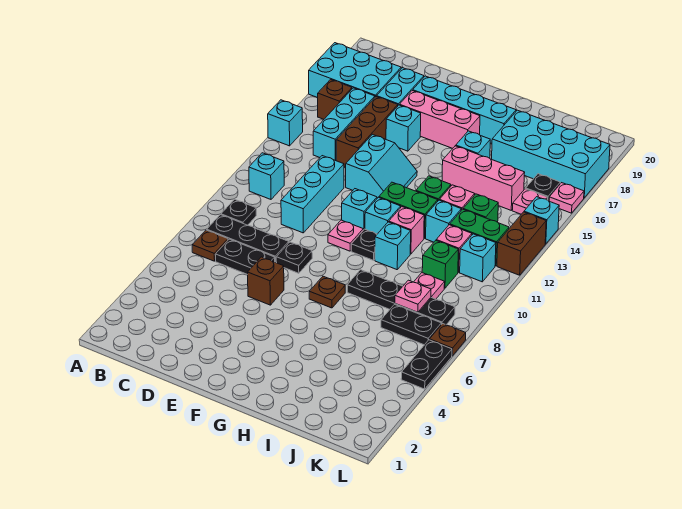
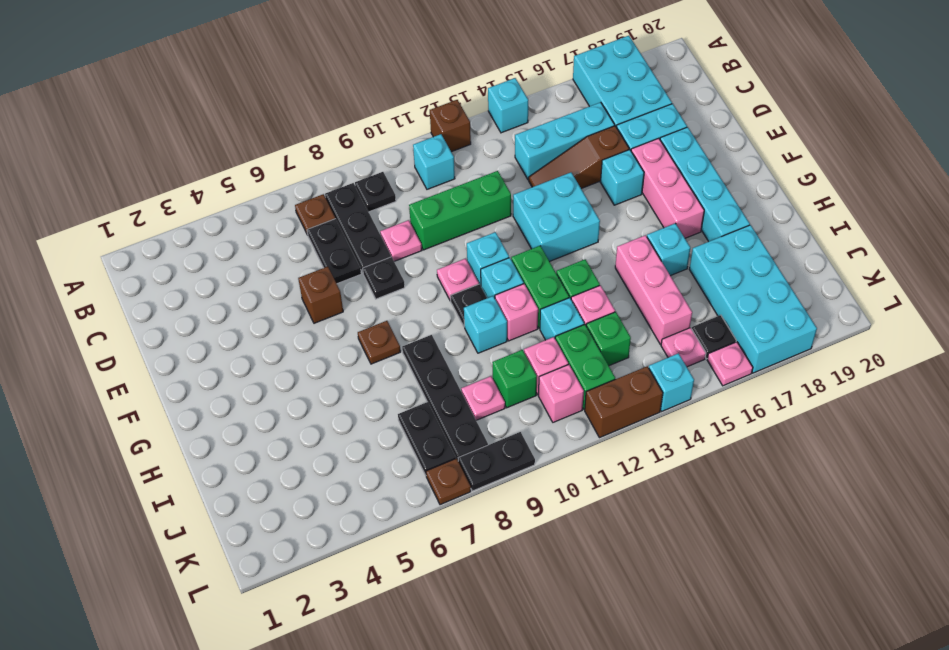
brown 1x1 brick [318,79,352,119] -> brown 1x1 brick moved to [430,100,471,152]
cyan 1x3 brick [281,156,344,233] -> green 1x3 brick [409,171,511,250]
brown 1x3 brick [336,96,398,167] -> brown 1x3 slope [529,126,629,189]
cyan 2x2 slope [346,134,417,198] -> cyan 2x2 brick [513,172,600,261]
pink 1x1 plate [395,280,431,312] -> pink 1x1 plate moved to [380,220,422,261]
cyan 1x1 brick [460,234,496,282] -> pink 1x1 brick [539,364,584,422]
black 1x2 plate [401,340,452,389] -> black 1x2 plate moved to [458,432,535,491]

